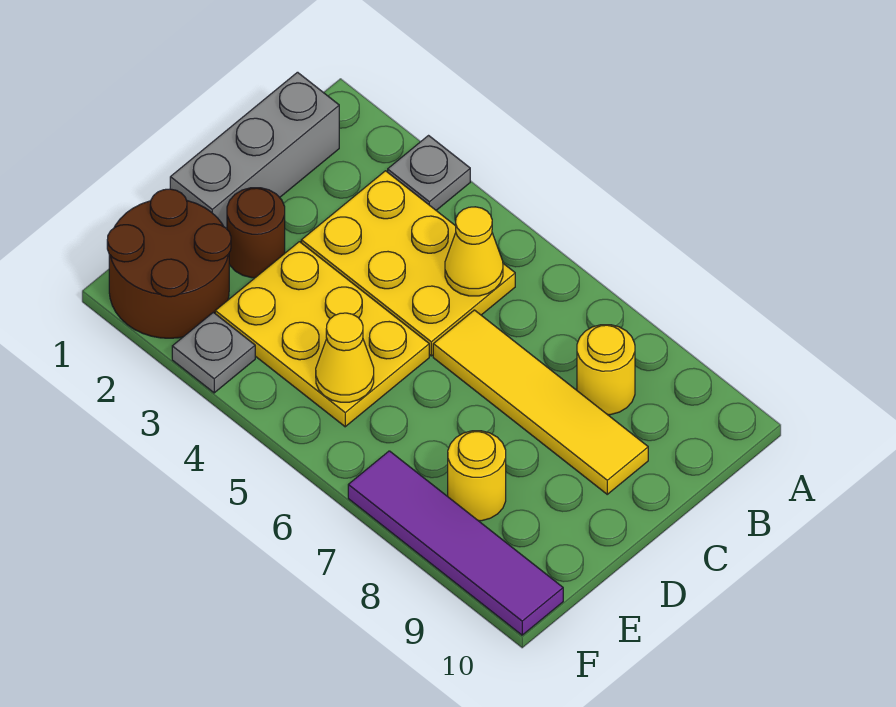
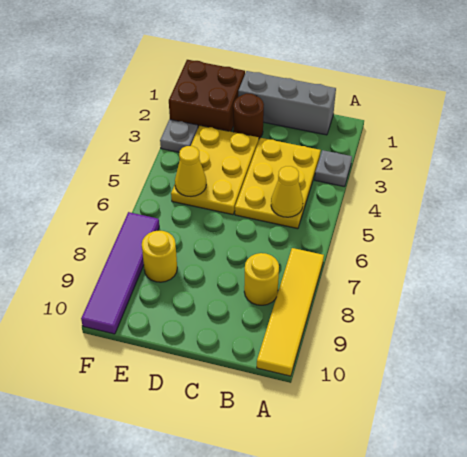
yellow 1x4 tile [433,310,648,494] -> yellow 1x4 tile moved to [257,248,324,376]
brown 2x2 round brick [107,189,231,338] -> brown 2x2 brick [169,60,245,132]

